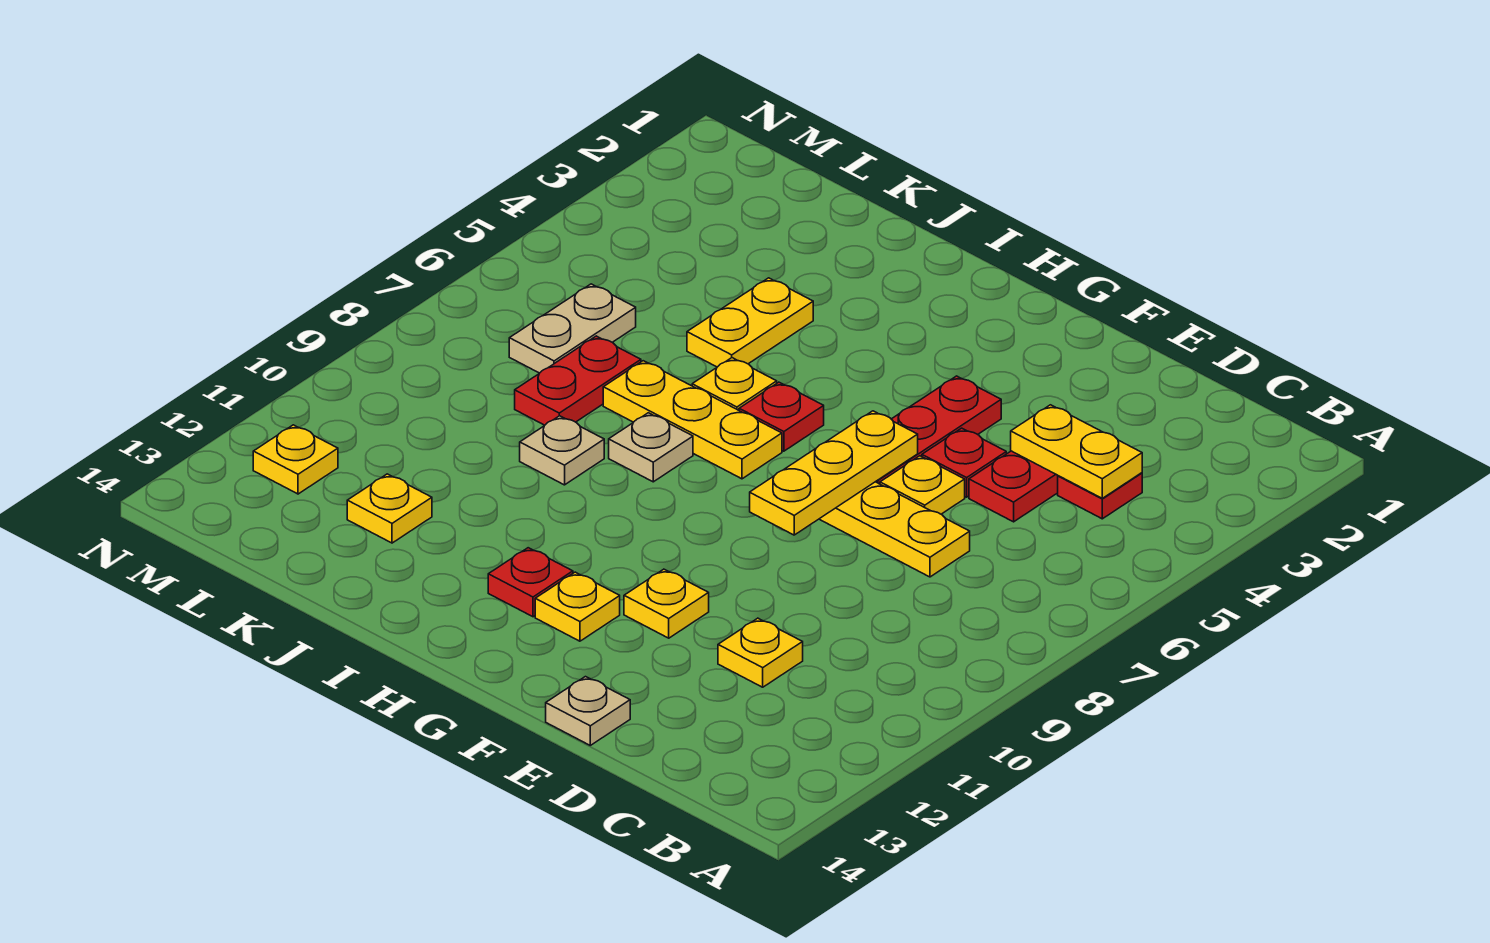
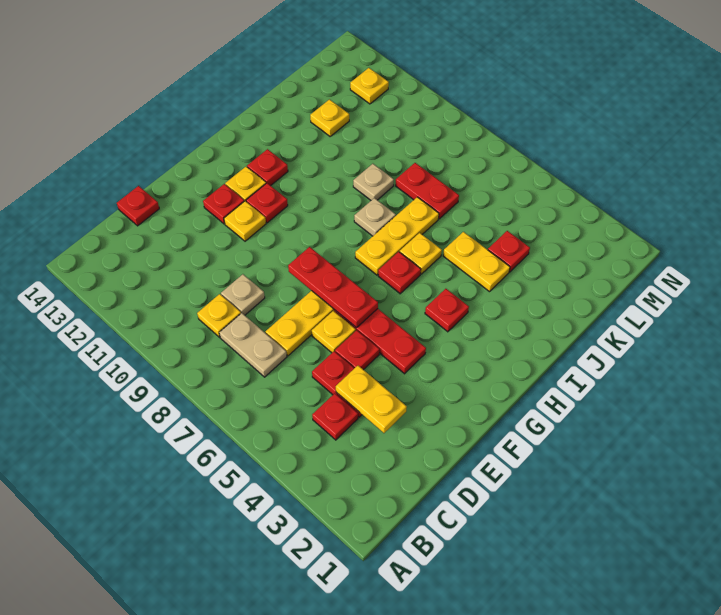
yellow 1x2 plate [1011,405,1142,498] -> yellow 1x2 plate turned to [336,366,407,433]
yellow 1x1 plate [718,618,803,687] -> yellow 1x1 plate moved to [197,294,241,337]
none -> red 1x1 plate [117,186,159,226]
tan 1x1 plate [546,677,630,745] -> tan 1x1 plate moved to [221,274,265,315]
yellow 1x3 plate [750,411,918,535] -> red 1x3 plate [288,247,378,328]
none -> red 1x1 plate [203,184,244,224]
none -> red 1x1 plate [246,183,288,223]
none -> red 1x1 plate [425,289,469,332]
none -> red 1x1 plate [488,231,530,272]
tan 1x2 plate [509,284,636,373] -> tan 1x2 plate moved to [219,313,287,377]

